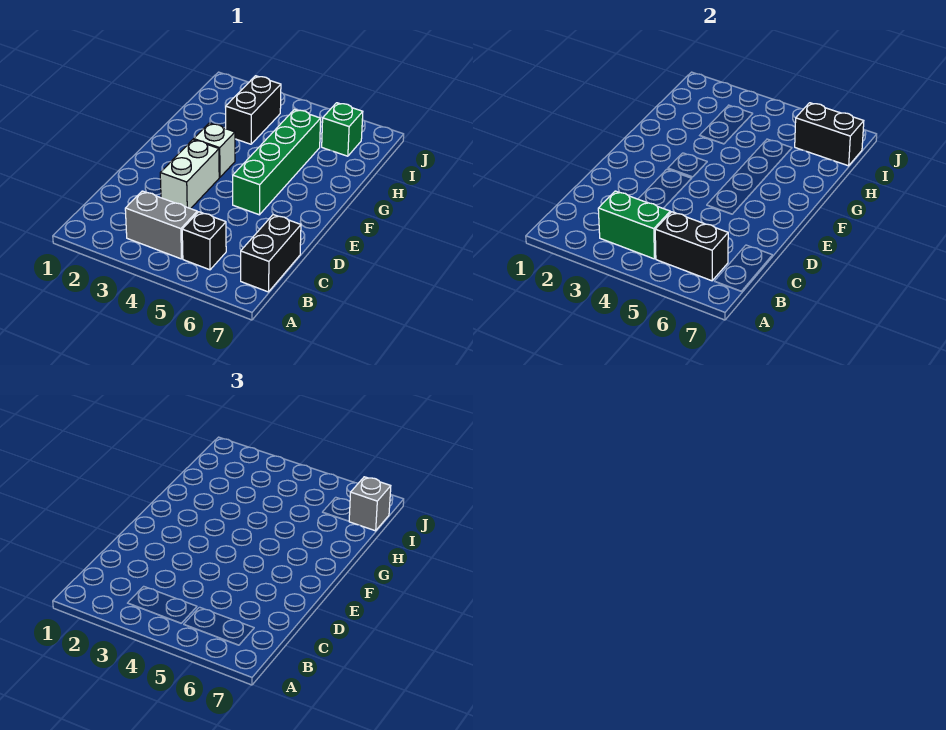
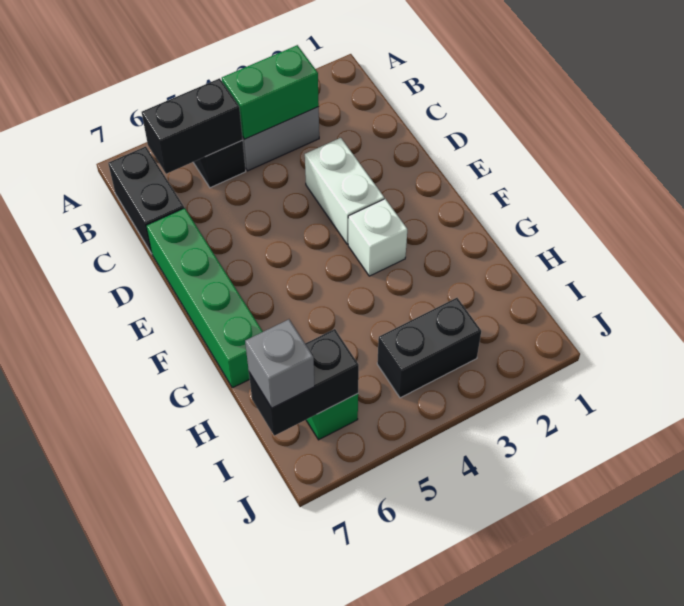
green 1x4 brick [233,109,321,215] -> green 1x4 brick moved to [146,208,263,388]
black 1x2 brick [226,76,281,144] -> black 1x2 brick turned to [377,298,481,398]

